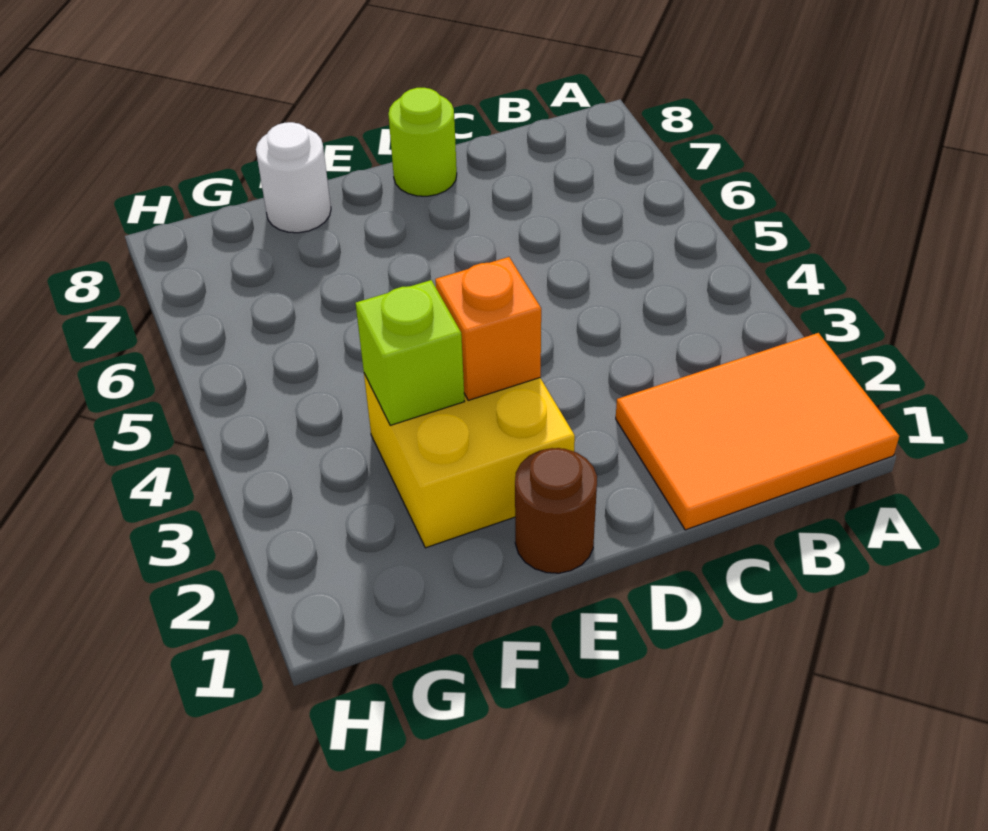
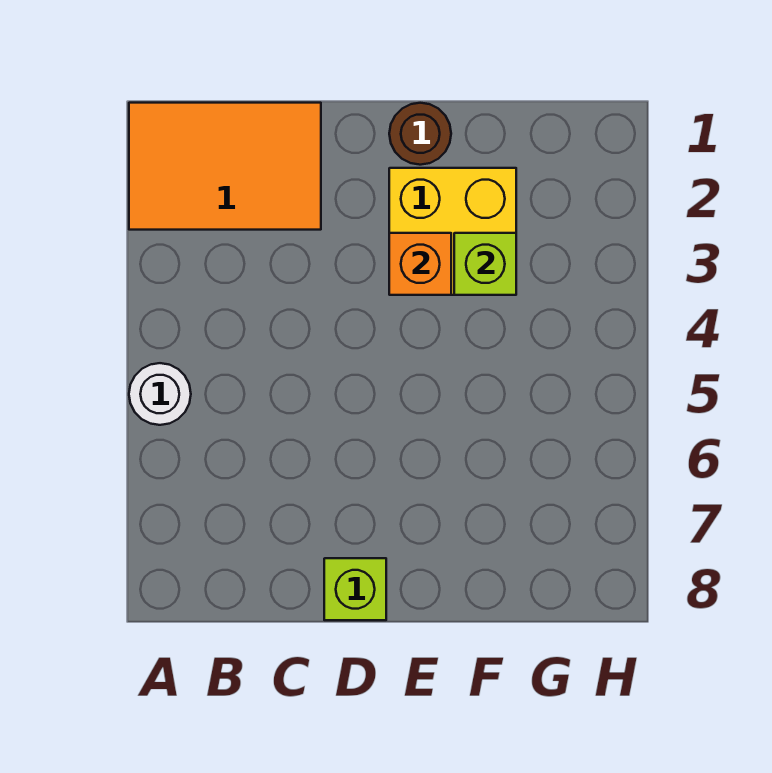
lime 1x1 round brick [388,88,457,196] -> lime 1x1 brick [324,558,386,620]
white 1x1 round brick [256,122,331,233] -> white 1x1 round brick moved to [129,363,191,425]

